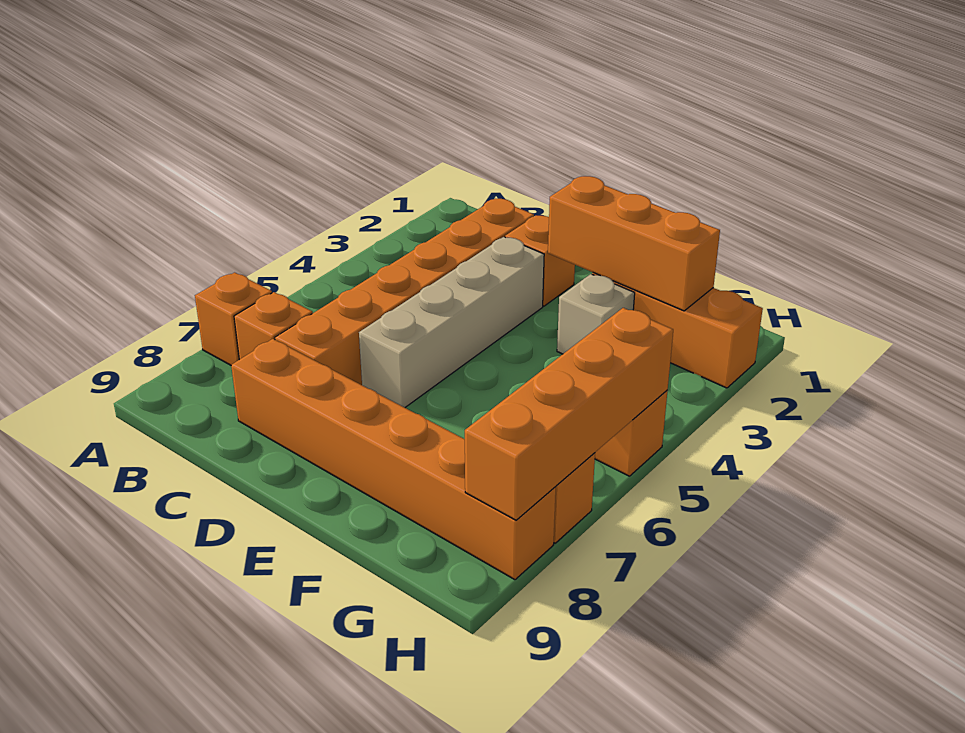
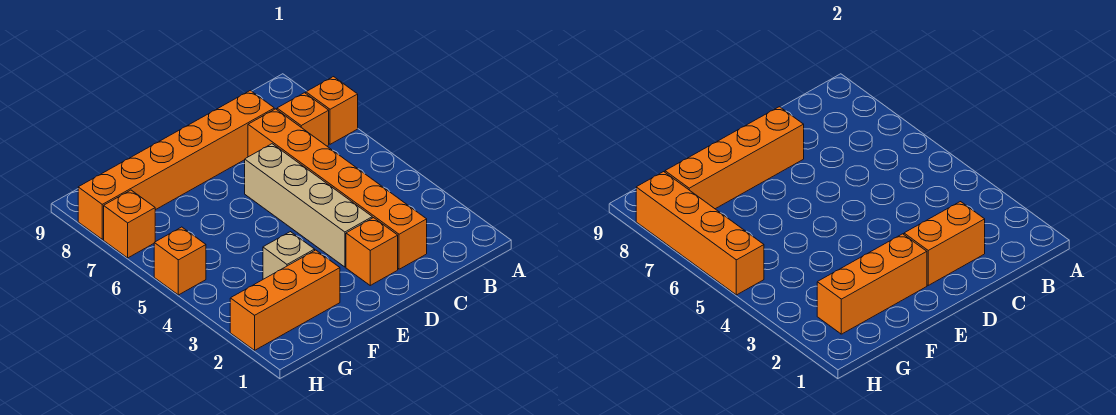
none -> orange 1x2 brick [904,202,985,285]
none -> orange 1x4 brick [665,107,804,209]

